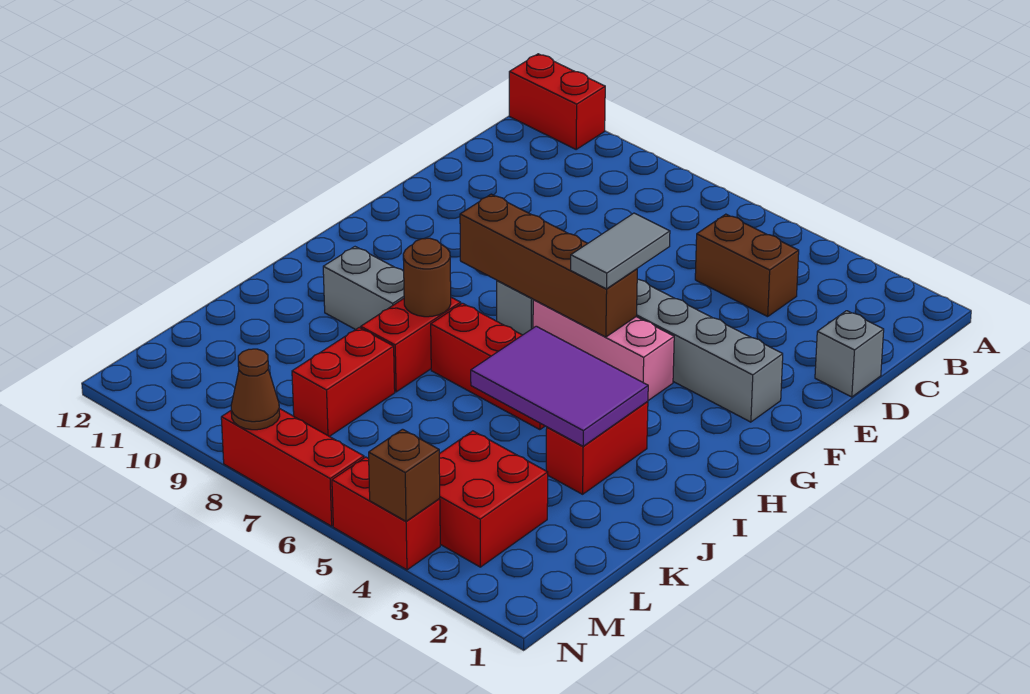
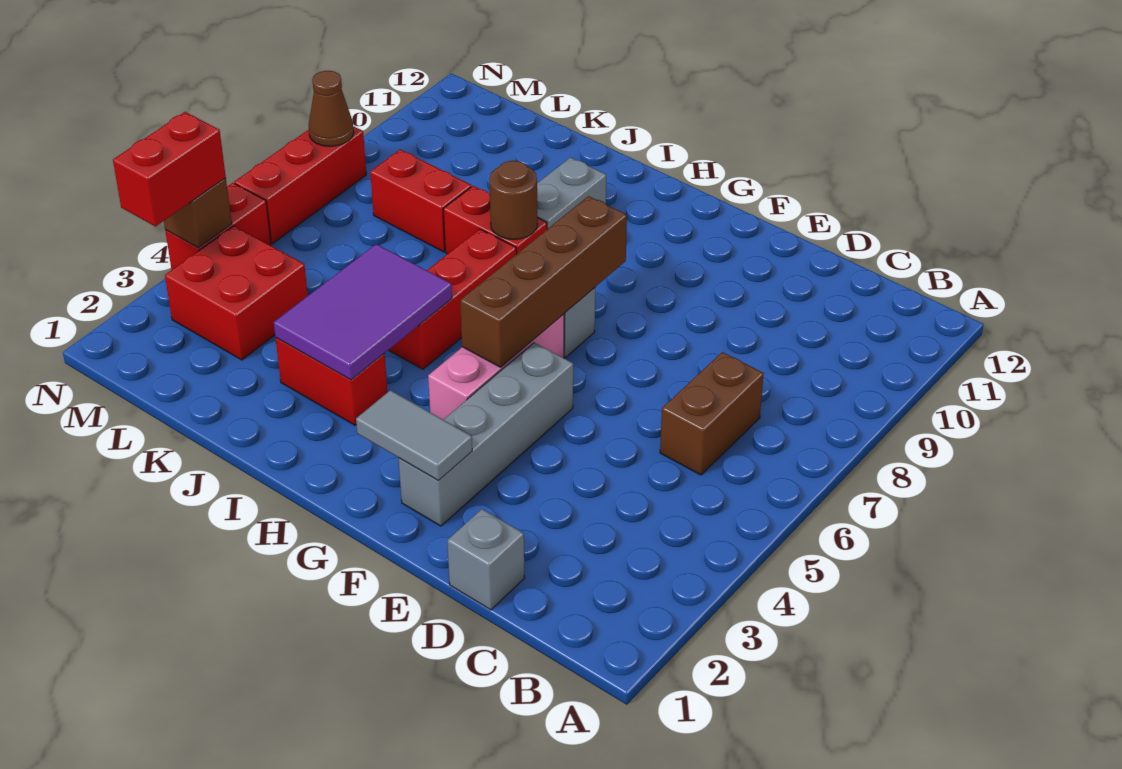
red 1x2 brick [509,54,605,149] -> red 1x2 brick moved to [113,112,226,226]
brown 1x2 brick [695,214,799,317] -> brown 1x2 brick moved to [660,352,764,475]
grey 1x2 tile [571,213,670,289] -> grey 1x2 tile moved to [356,390,472,480]

